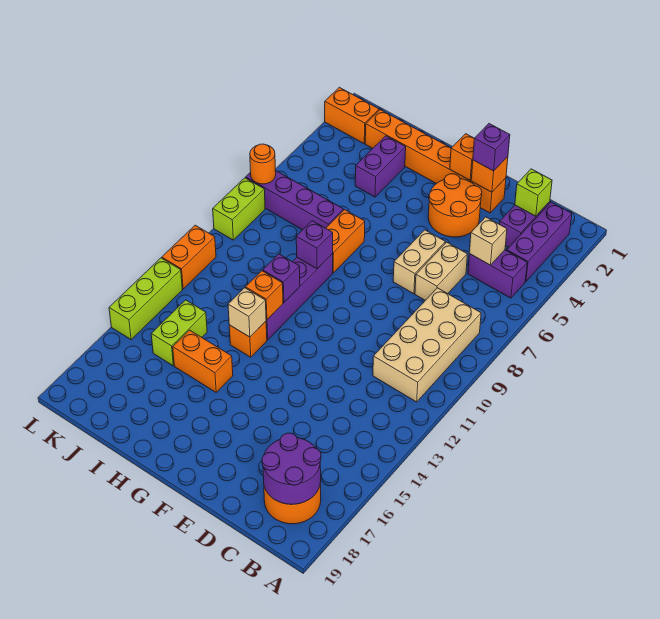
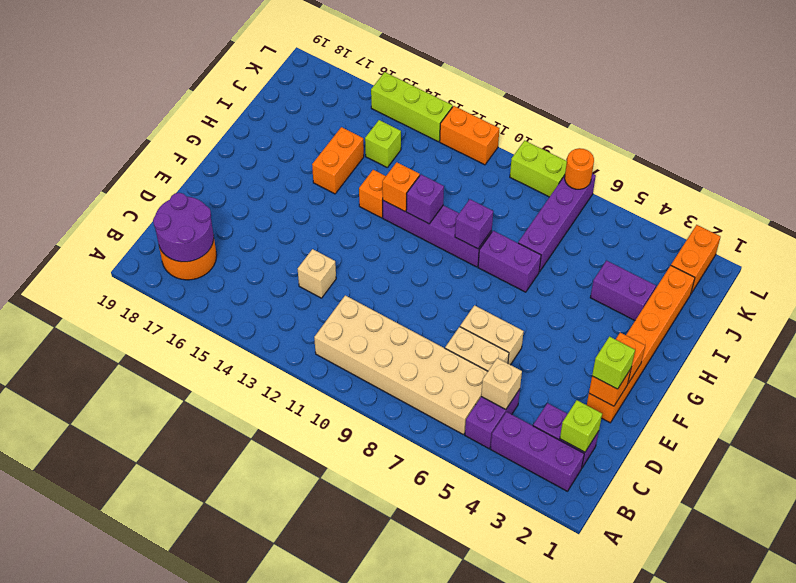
tan 2x4 brick [373,288,481,402] -> tan 2x6 brick [314,295,488,435]
purple 1x1 brick [473,124,510,171] -> lime 1x1 brick [592,337,635,389]
orange 2x2 round brick [428,174,482,237] -> none
orange 1x2 brick [326,210,365,273] -> purple 1x2 brick [478,231,541,292]
tan 1x1 brick [228,288,266,337] -> tan 1x1 brick moved to [298,249,336,298]
lime 1x2 brick [151,300,207,366] -> lime 1x1 brick [365,120,401,167]

